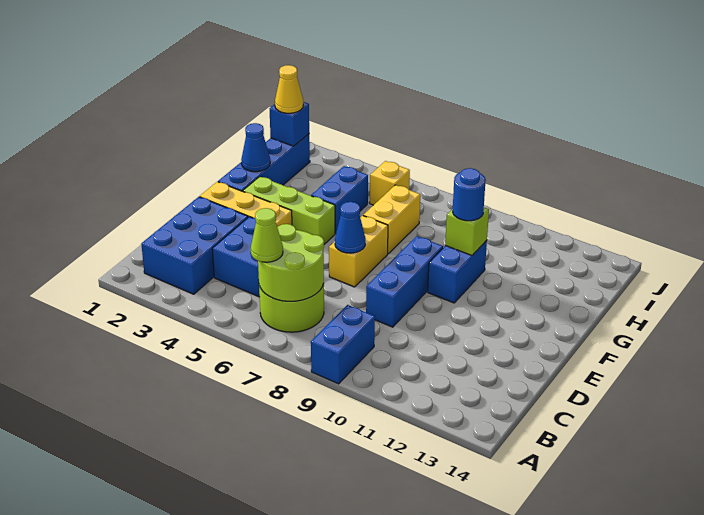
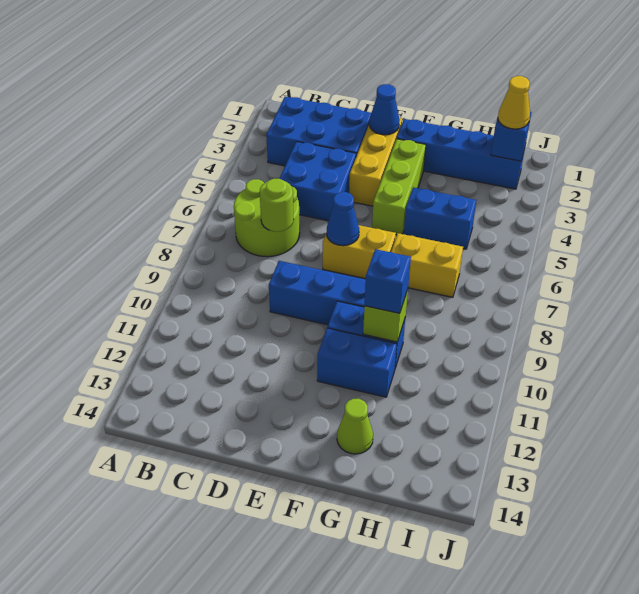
blue 1x2 brick [311,305,375,384] -> blue 1x2 brick moved to [317,328,397,397]
lime 2x2 round brick [258,224,324,301] -> lime 1x1 round brick [260,179,293,232]
lime 1x1 cone [251,208,283,262] -> lime 1x1 cone moved to [337,399,373,454]
blue 1x1 cone [241,123,270,172] -> blue 1x1 cone moved to [369,84,400,135]
blue 1x1 round brick [453,168,486,221] -> blue 1x1 brick [364,249,411,313]
yellow 1x1 brick [370,161,410,205] -> none

